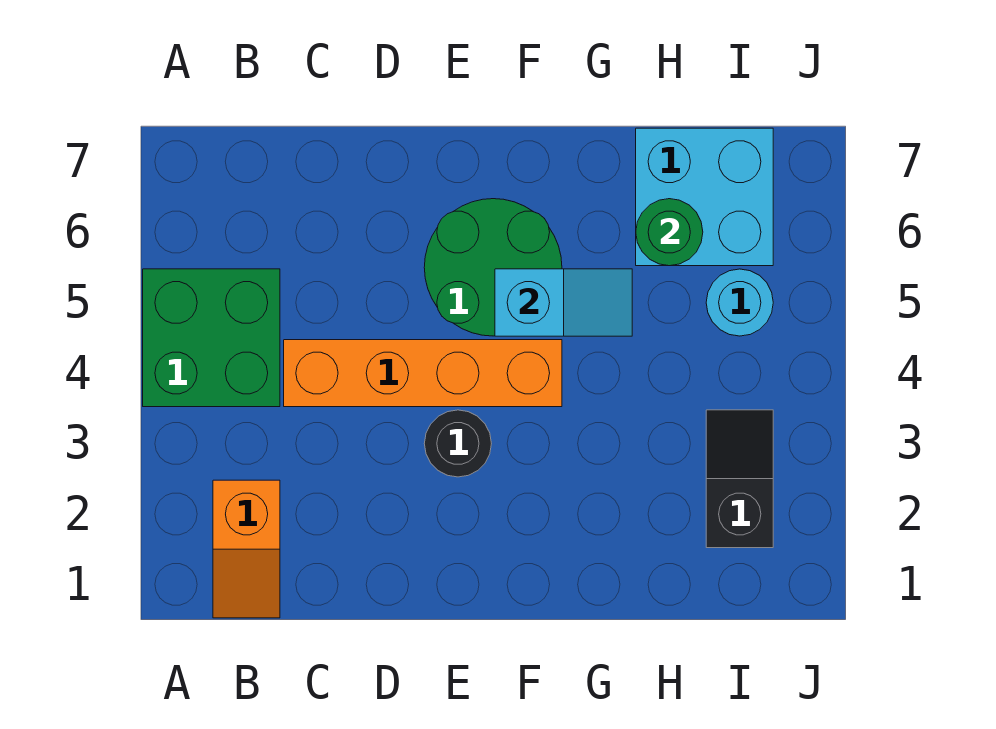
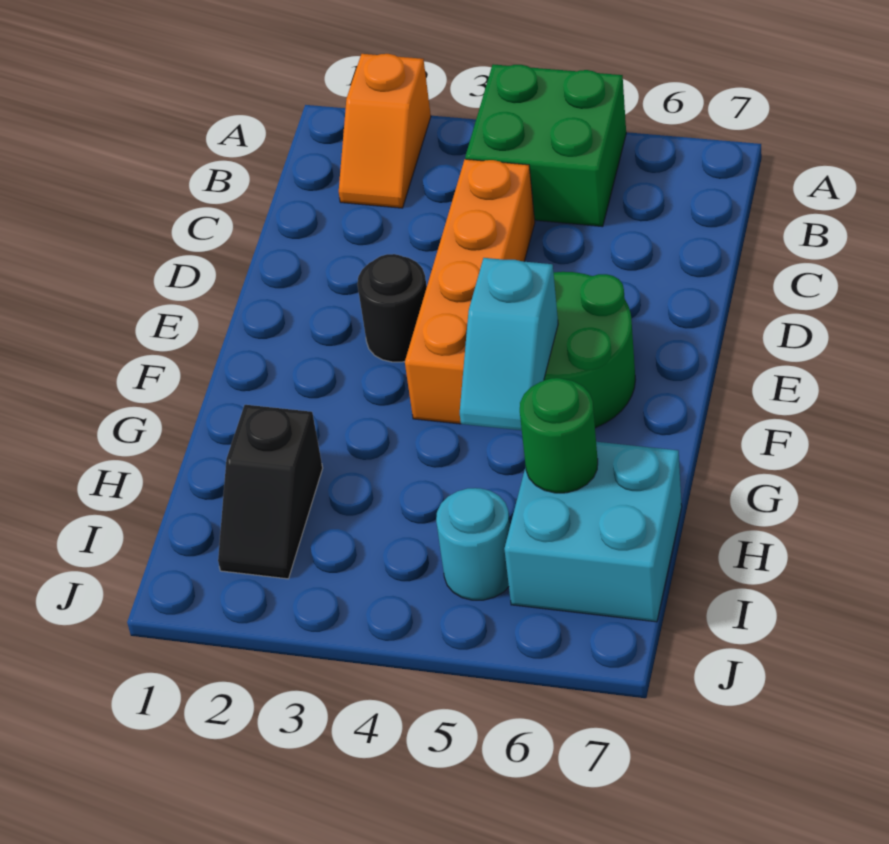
orange 1x2 slope [213,480,280,618] -> orange 1x2 slope turned to [339,54,431,208]
black 1x2 slope [706,410,773,548] -> black 1x2 slope turned to [218,405,323,579]

